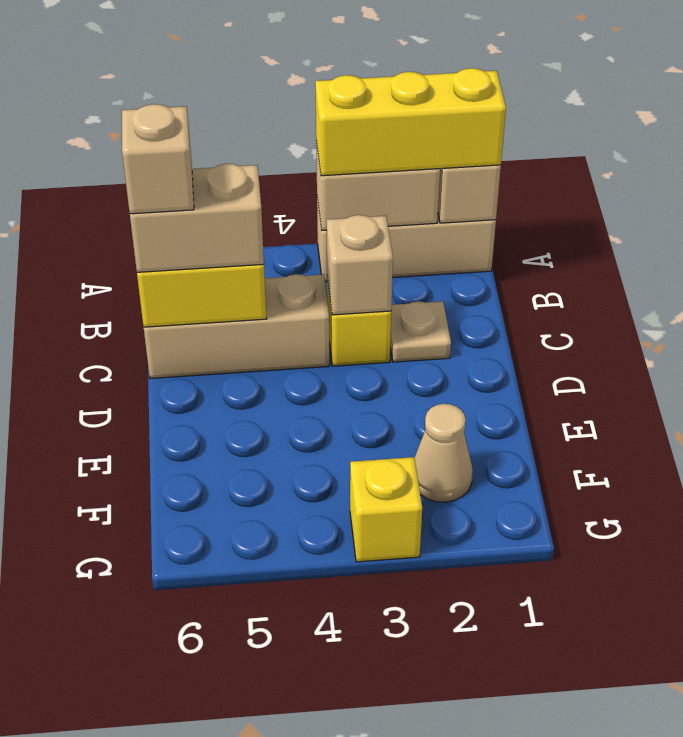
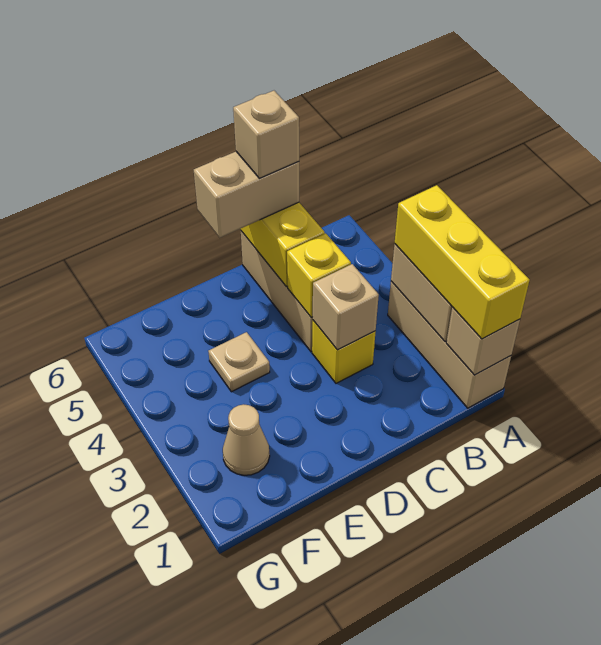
tan 1x1 plate [390,301,451,362] -> tan 1x1 plate moved to [208,332,270,392]
tan 1x2 brick [130,164,264,272] -> tan 1x2 brick turned to [194,152,299,238]
yellow 1x1 brick [350,457,422,562] -> yellow 1x1 brick moved to [287,233,351,318]

